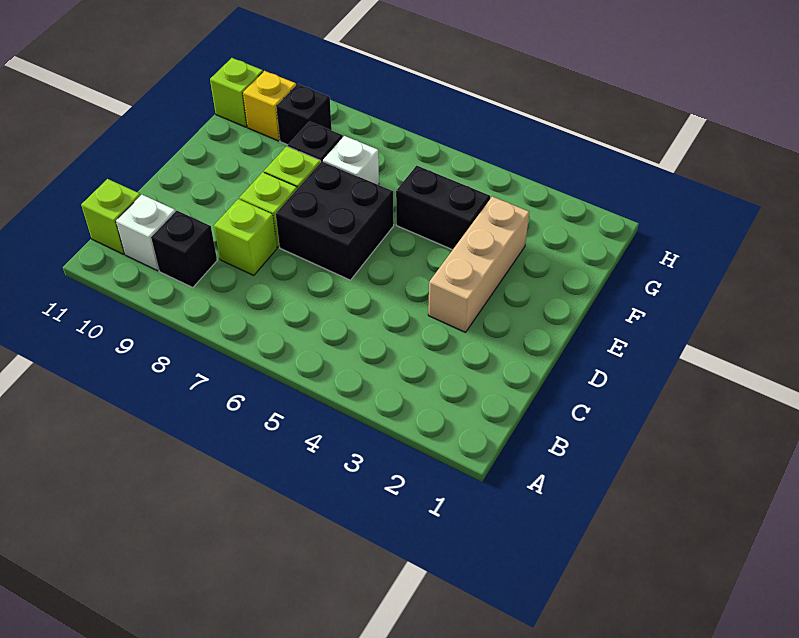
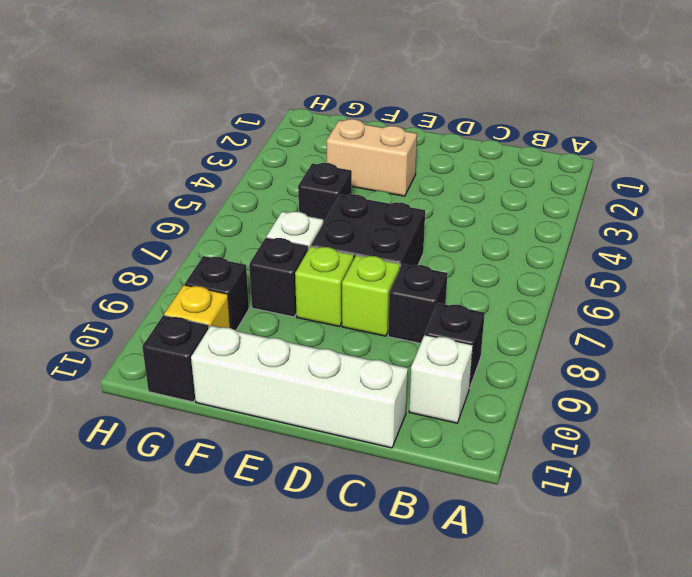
lime 1x1 brick [81,179,141,254] -> none
lime 1x1 brick [214,199,277,275] -> black 1x1 brick [388,264,448,343]
none -> white 1x4 brick [191,326,408,448]
tan 1x3 brick [428,196,529,332] -> tan 1x2 brick [327,119,417,196]
black 1x2 brick [396,166,490,250] -> black 1x1 brick [298,163,352,222]
lime 1x1 brick [210,58,263,127] -> black 1x1 brick [142,315,209,402]

